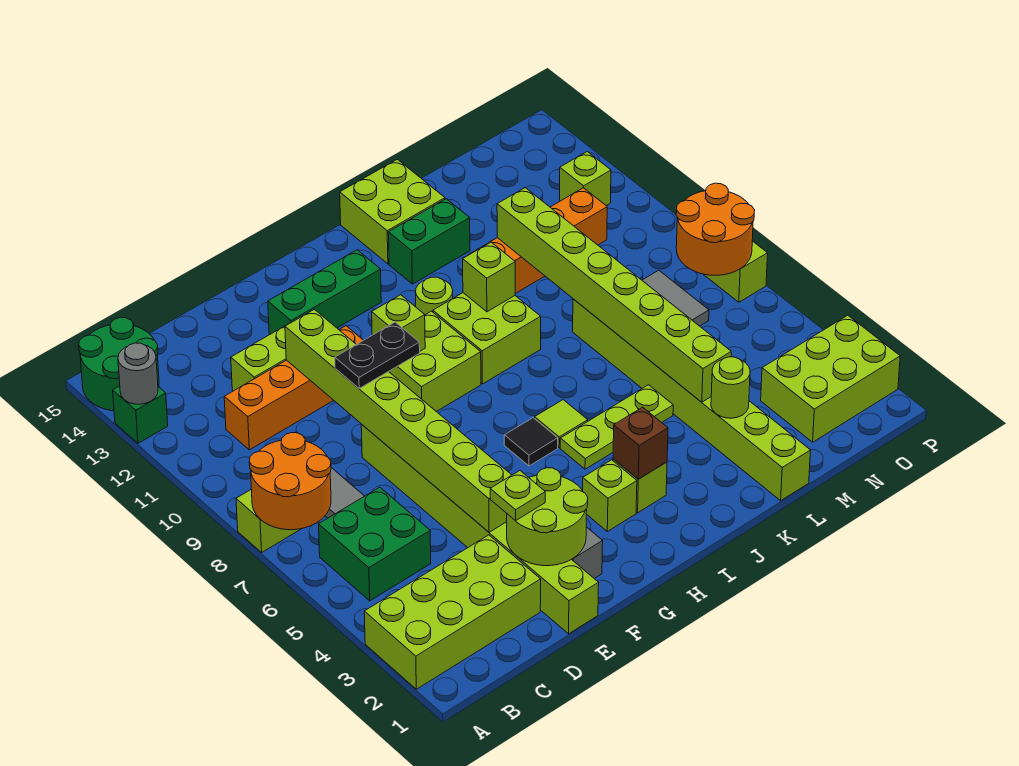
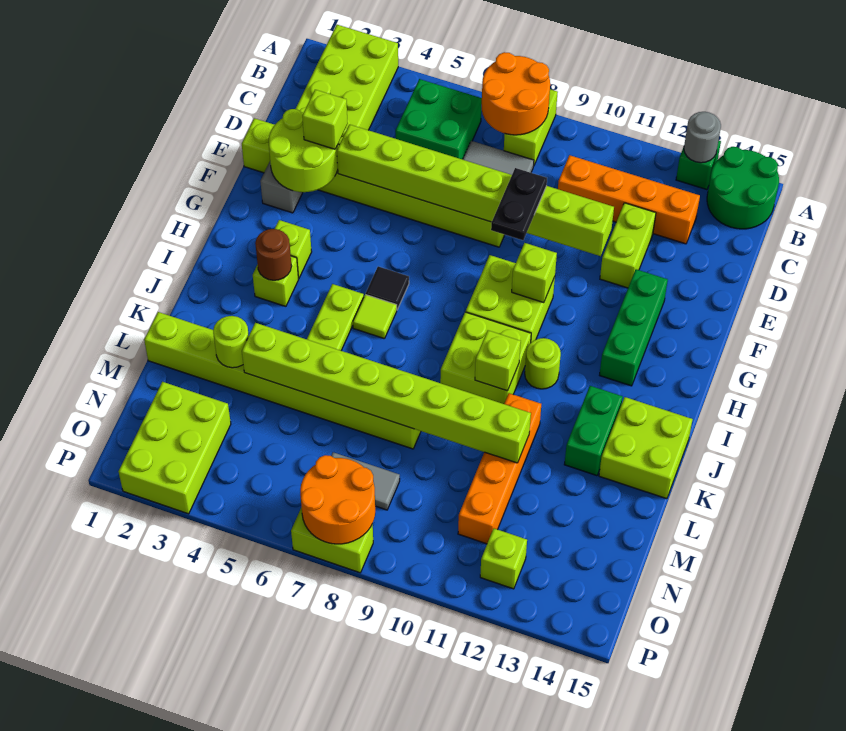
orange 1x4 brick [224,326,363,450] -> orange 1x4 brick turned to [558,155,700,244]
lime 1x1 plate [490,471,545,521] -> lime 1x1 brick [302,90,348,149]
brown 1x1 brick [613,407,668,479] -> brown 1x1 round brick [255,229,292,280]

